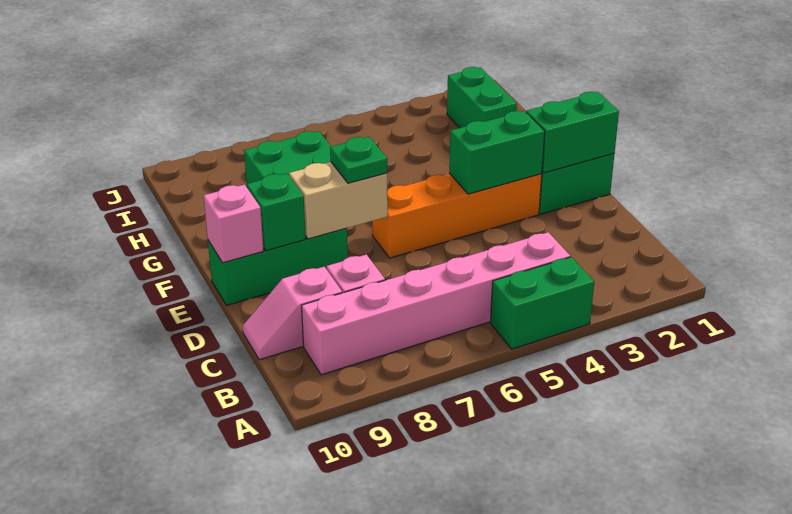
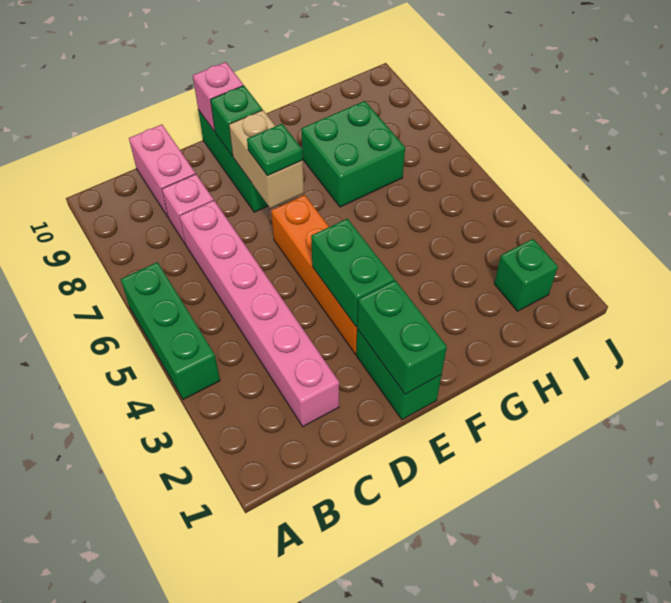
green 1x2 brick [491,257,594,349] -> green 1x3 brick [121,262,220,399]
pink 1x6 brick [302,232,570,375] -> pink 1x6 brick moved to [180,201,339,426]
pink 1x2 slope [243,267,342,360] -> pink 1x2 brick [129,124,196,217]
green 1x2 brick [447,67,517,128] -> green 1x1 brick [494,239,558,311]

